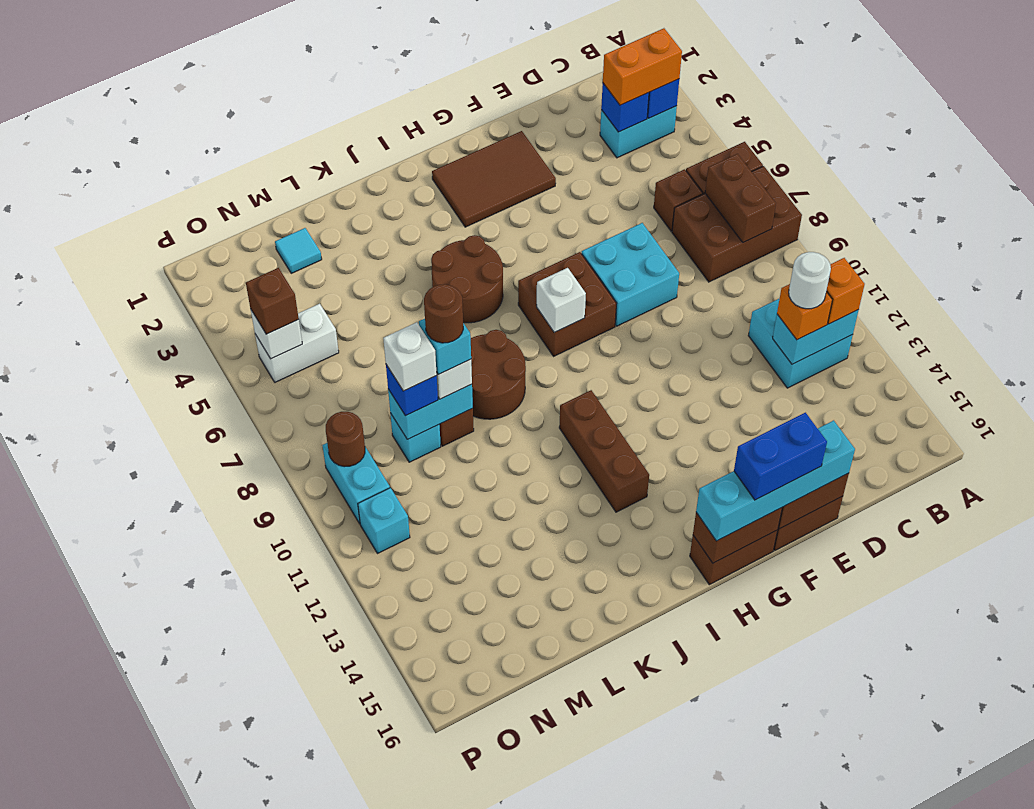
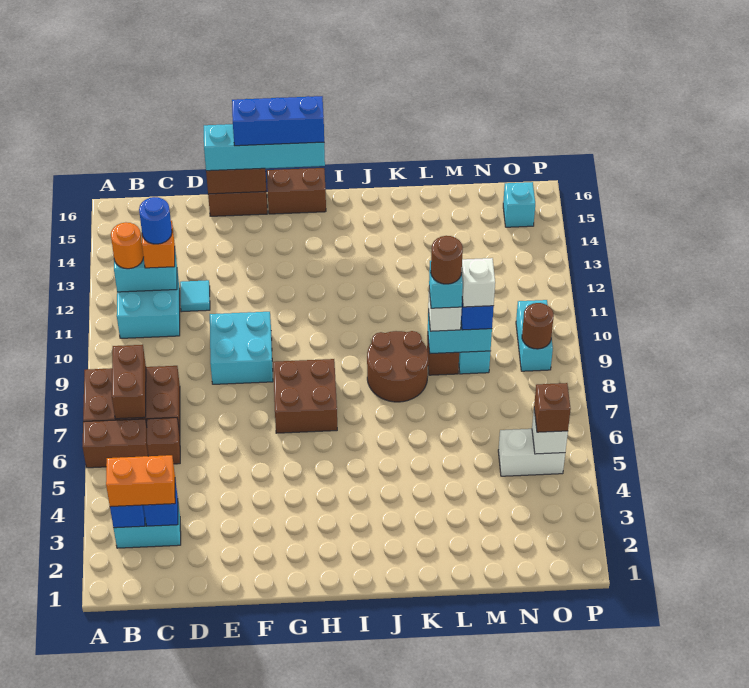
orange 1x1 brick [826,258,865,324] -> orange 1x1 round brick [111,223,144,269]
white 1x1 round brick [789,252,831,309] -> blue 1x1 round brick [139,197,172,244]
cyan 2x2 brick [582,223,679,326] -> cyan 2x2 brick moved to [210,312,273,384]
brown 2x3 tile [432,131,556,227] -> none
blue 1x2 brick [734,413,827,500] -> blue 1x3 brick [232,96,324,146]
brown 1x2 brick [693,508,782,563] -> none
white 1x1 brick [537,268,586,333] -> none
brown 2x2 round brick [431,235,503,323] -> none
brown 1x3 brick [559,390,649,512] -> none
cyan 1x1 tile [275,228,322,273] -> cyan 1x1 tile moved to [180,280,210,312]
cyan 1x1 brick [358,488,410,554] -> cyan 1x1 brick moved to [503,182,535,227]

